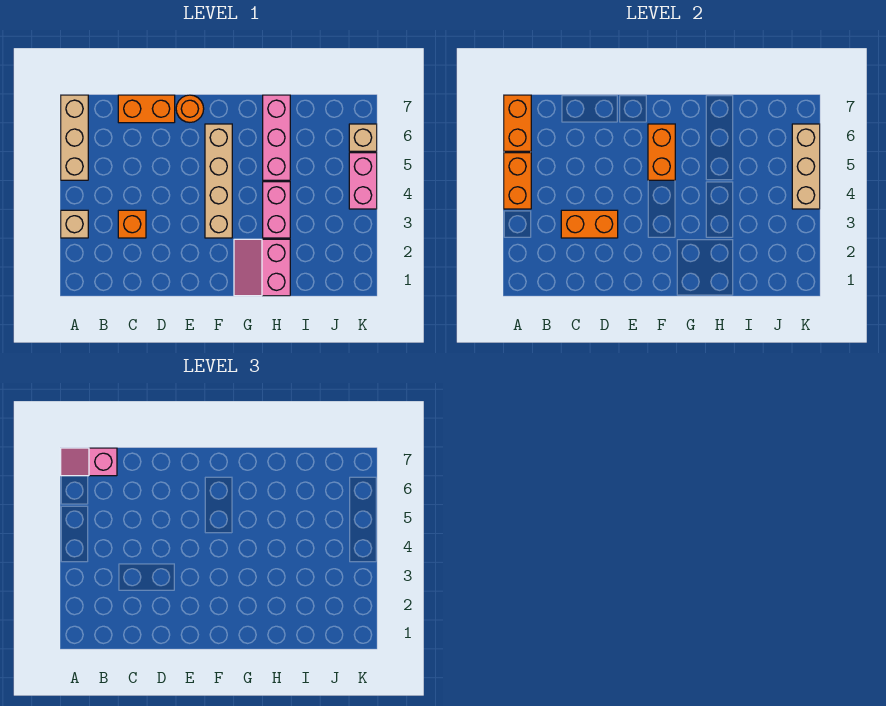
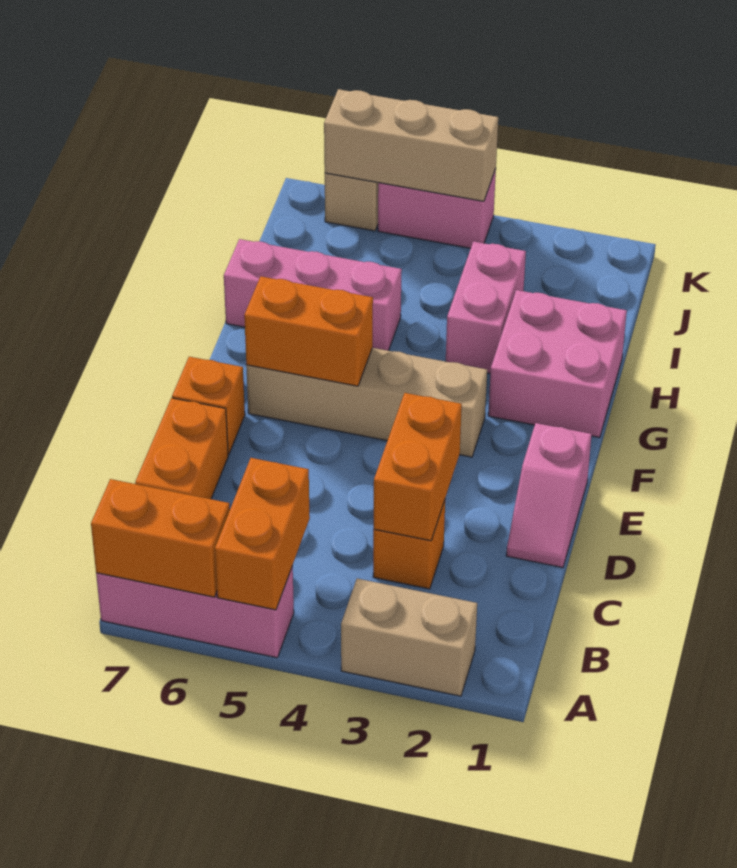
tan 1x1 brick [61,210,88,238] -> tan 1x2 brick [341,579,477,696]
orange 1x2 brick [504,153,531,209] -> orange 1x2 brick turned to [215,458,310,610]
tan 1x3 brick [61,95,88,180] -> pink 1x3 brick [96,566,294,658]
pink 1x2 slope [61,448,117,476] -> pink 1x2 slope moved to [506,423,592,568]
orange 1x1 round brick [176,95,204,122] -> orange 1x1 brick [172,357,245,455]
pink 2x2 slope [234,239,290,296] -> pink 2x2 brick [488,290,627,438]
pink 1x2 brick [263,182,290,238] -> pink 1x2 brick turned to [446,241,526,374]

